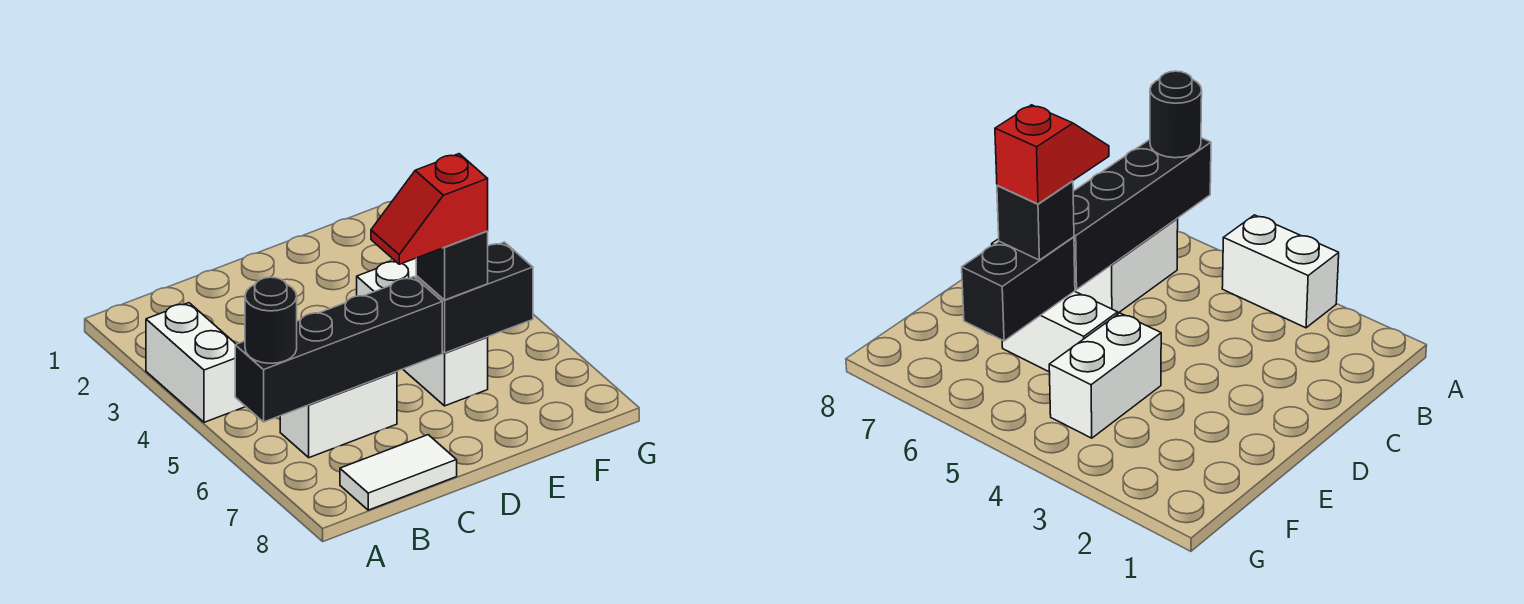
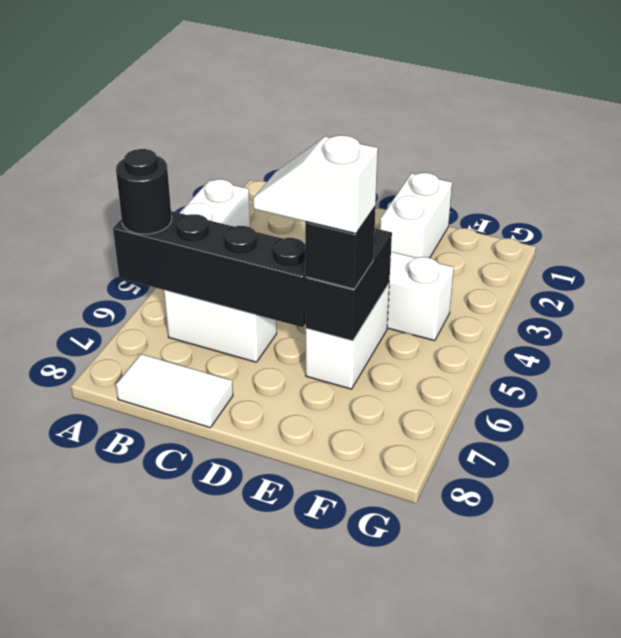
red 1x2 slope [371,154,488,264] -> white 1x2 slope [253,135,378,234]
none -> white 1x2 brick [380,173,452,258]
black 1x2 brick [416,242,533,353] -> black 1x2 brick turned to [305,228,392,341]

